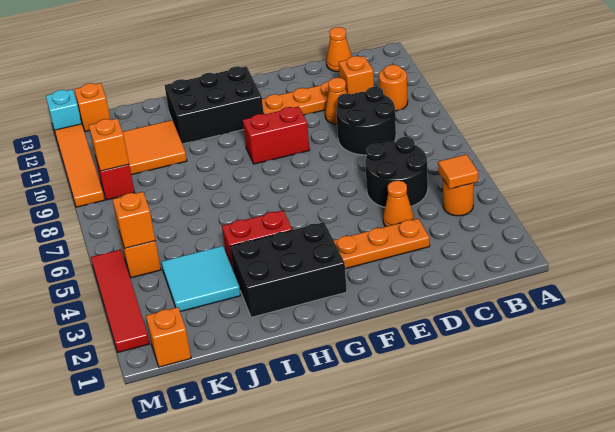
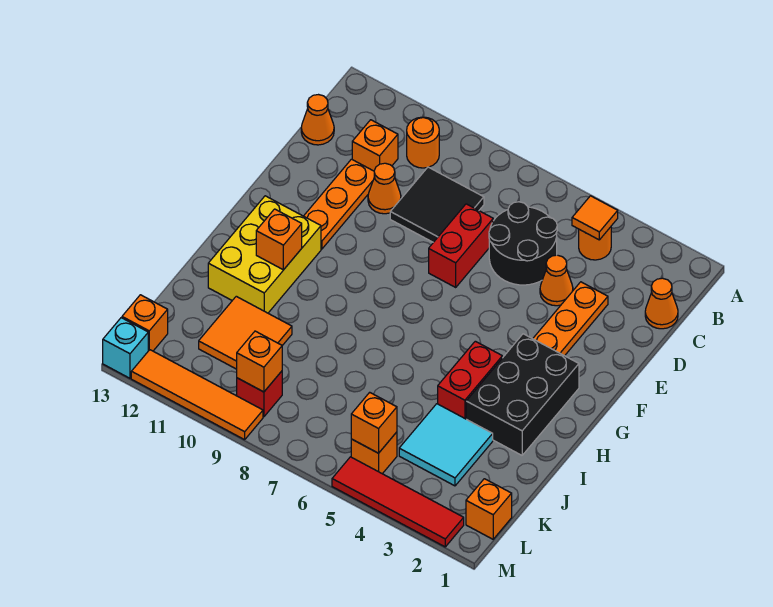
none -> orange 1x1 cone [645,278,678,329]
black 2x2 round brick [336,87,396,155] -> black 2x2 tile [390,167,484,242]
red 1x2 brick [243,106,309,164] -> red 1x2 brick moved to [429,204,493,287]
black 2x3 brick [165,66,264,144] -> yellow 2x3 brick [208,196,321,313]
none -> orange 1x1 brick [256,209,302,270]

